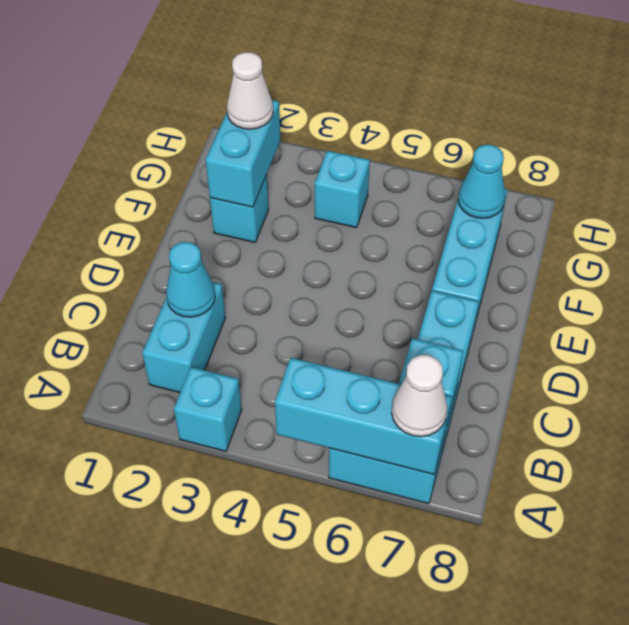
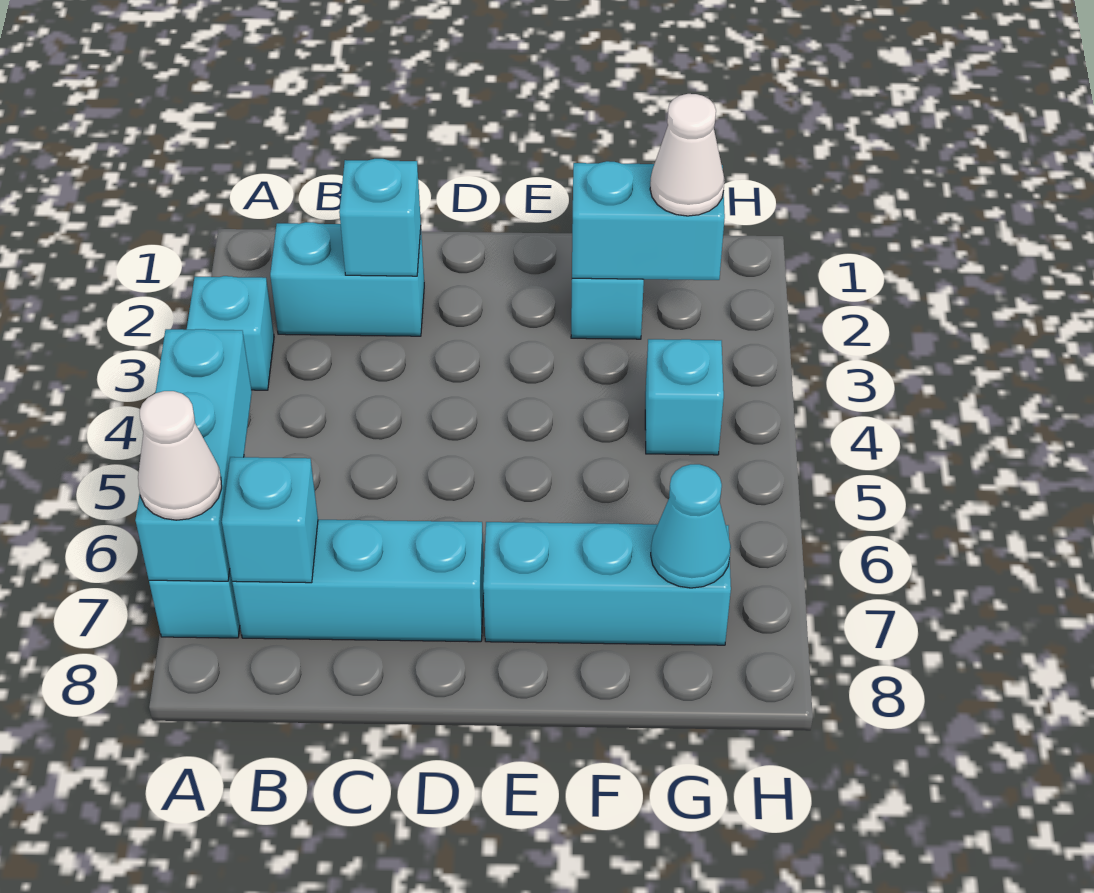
cyan 1x1 cone [166,242,215,317] -> cyan 1x1 brick [339,159,421,276]

